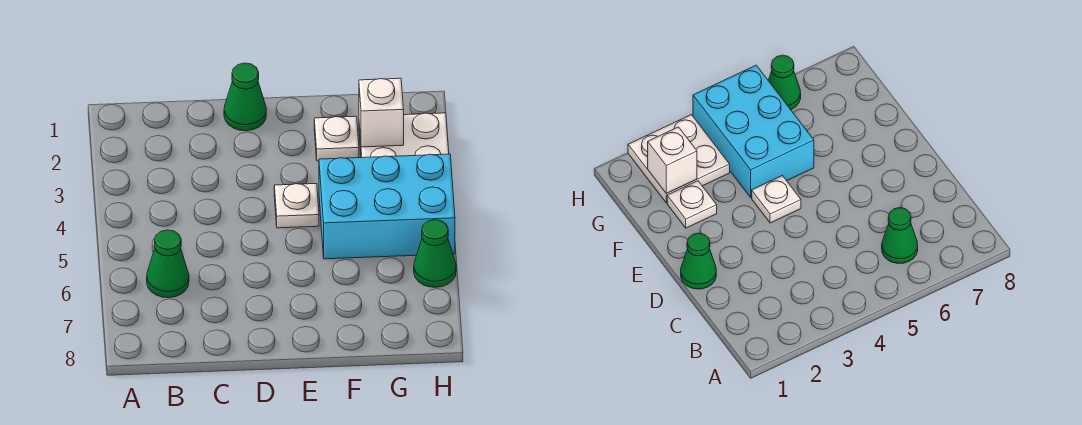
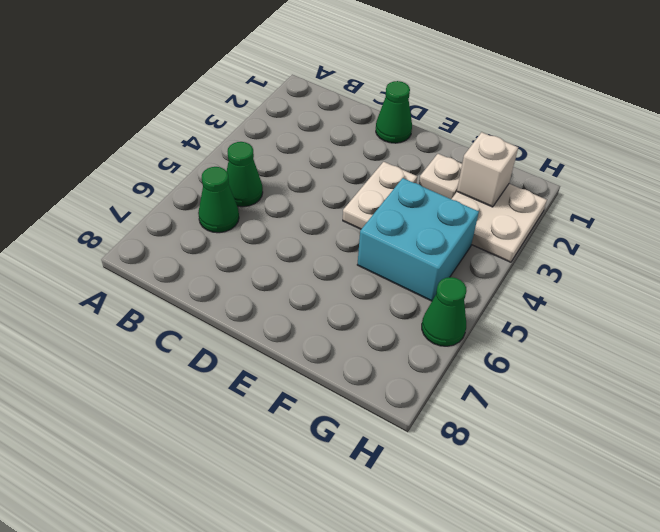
none -> green 1x1 cone [227,142,263,207]
white 1x1 plate [274,184,319,228] -> white 1x2 plate [343,162,417,229]
cyan 2x3 brick [319,154,455,259] -> cyan 2x2 brick [357,178,479,301]

